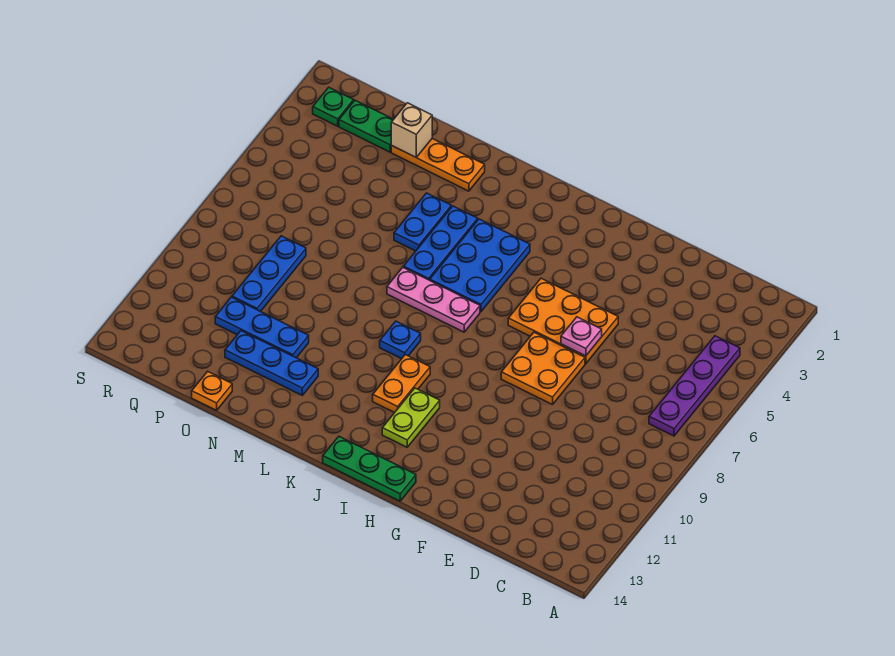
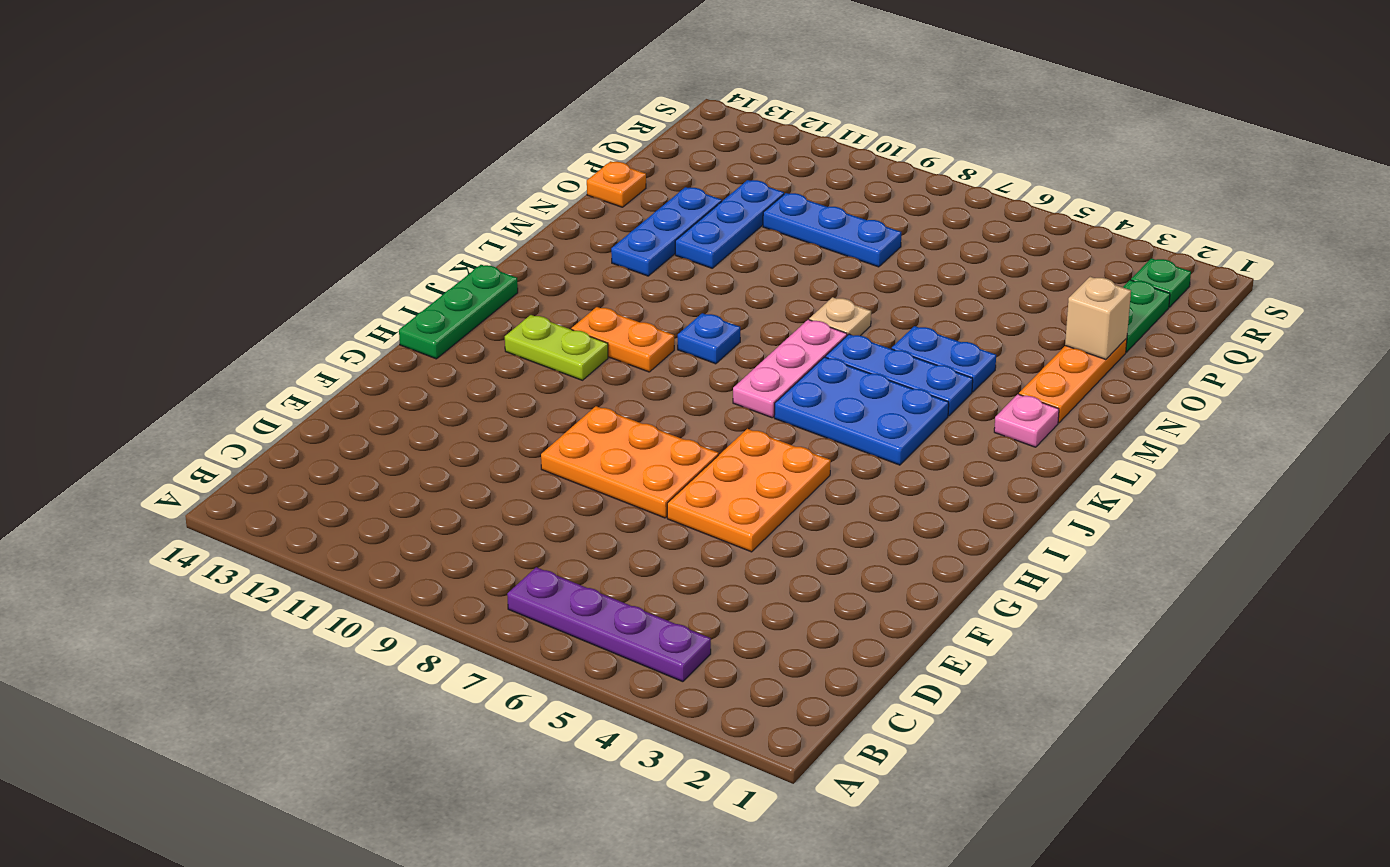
pink 1x1 plate [561,317,602,356] -> pink 1x1 plate moved to [994,394,1059,447]
orange 2x2 plate [501,332,585,405] -> orange 2x3 plate [541,406,719,518]
none -> tan 1x1 plate [809,297,871,336]

